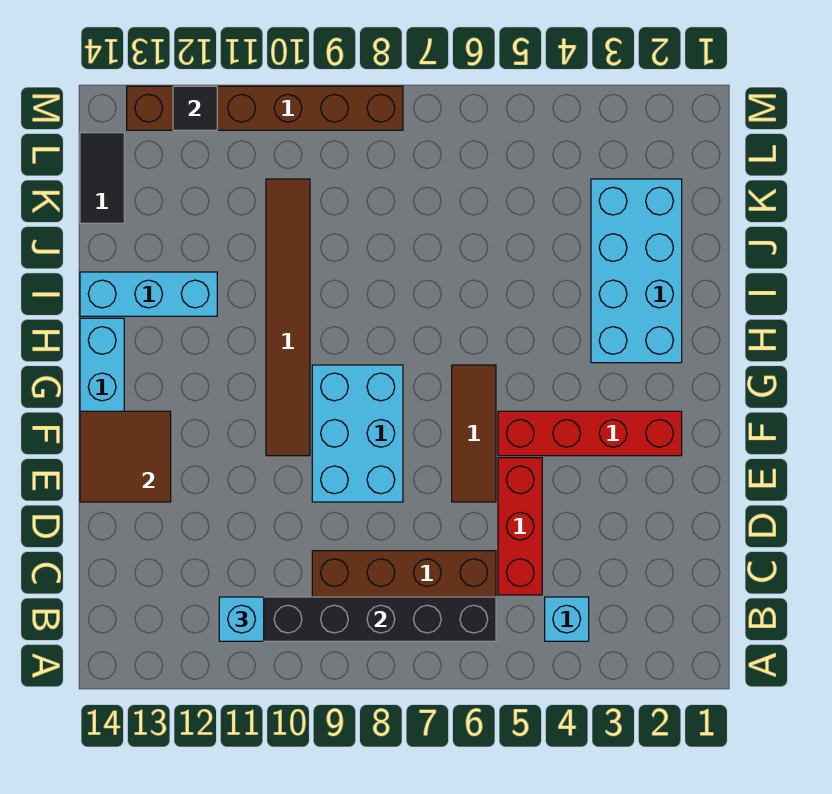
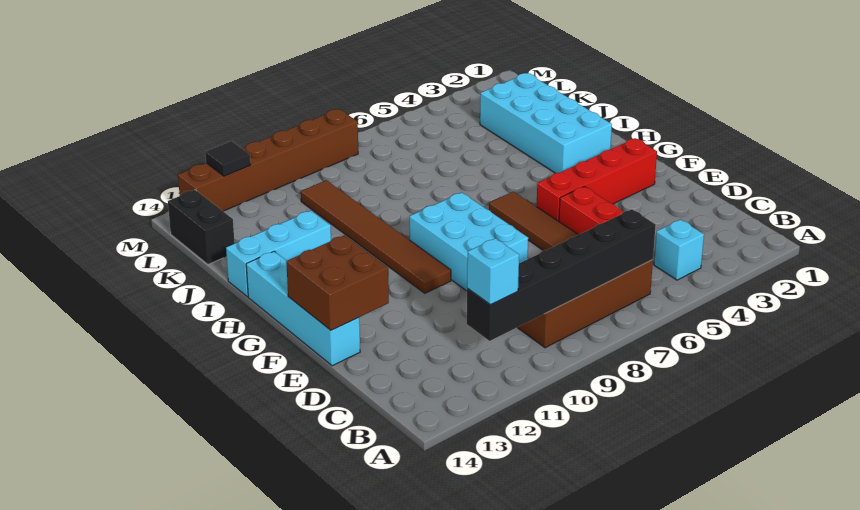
brown 2x2 tile [80,411,171,502] -> brown 2x2 brick [286,235,389,330]
black 1x2 tile [80,133,124,223] -> black 1x2 brick [168,190,235,264]

